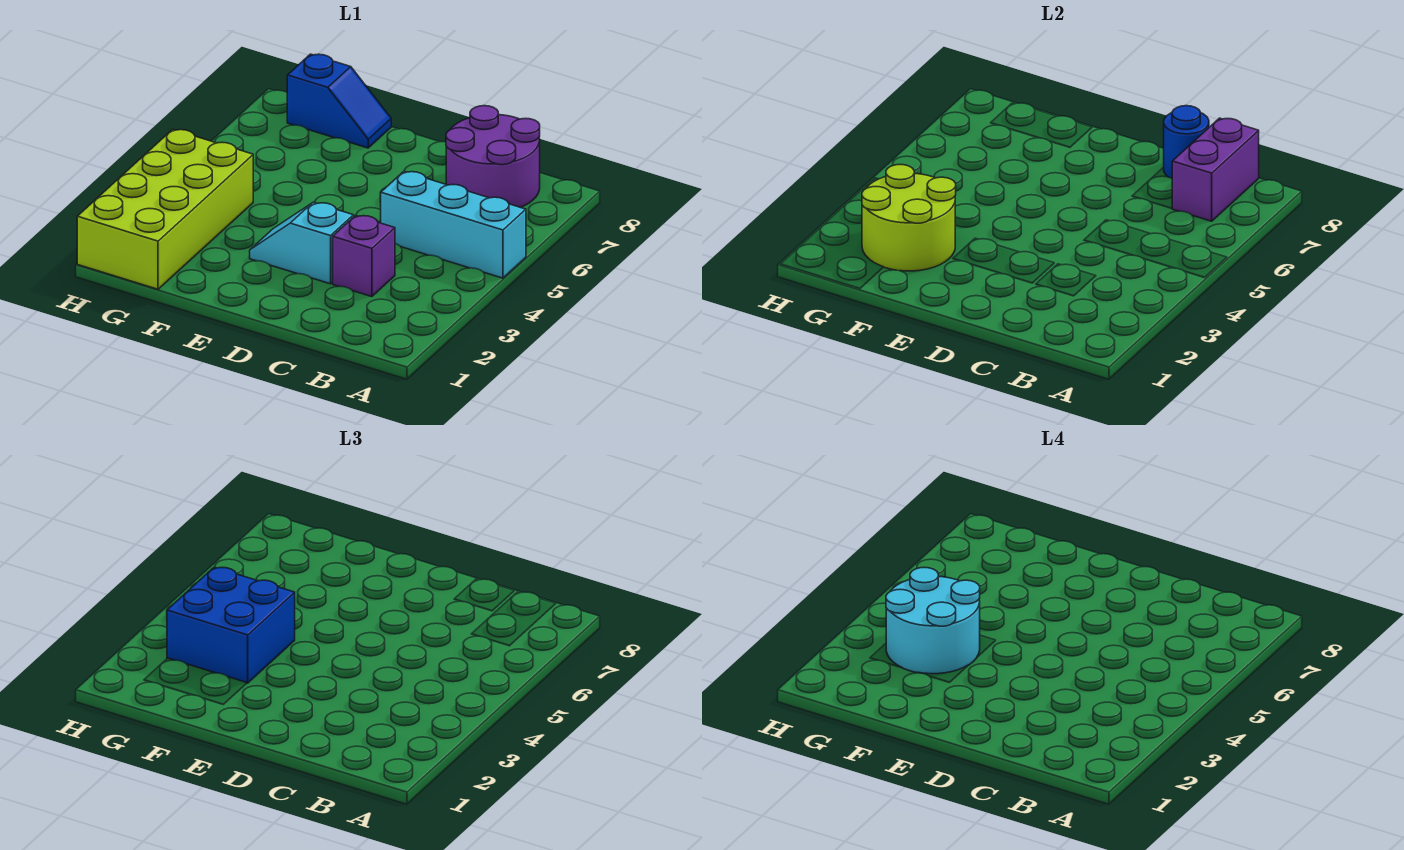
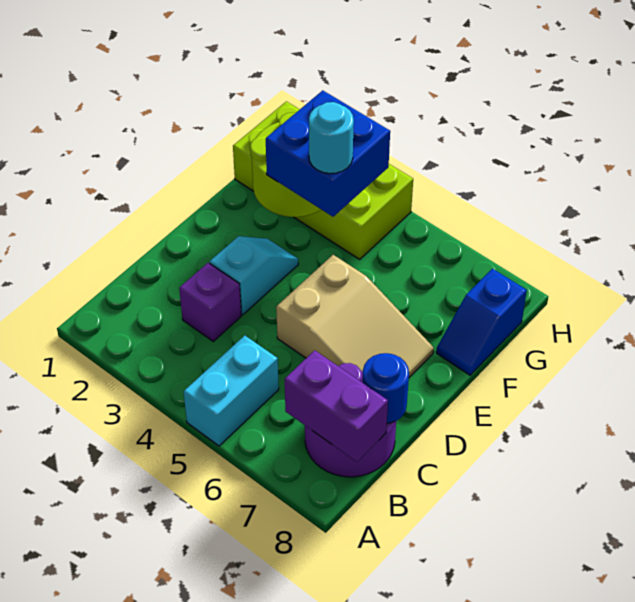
cyan 1x3 brick [380,171,526,278] -> cyan 1x2 brick [184,335,279,446]
none -> tan 2x3 slope [276,255,434,377]
cyan 2x2 round brick [886,567,980,674] -> cyan 1x1 round brick [309,102,354,174]

